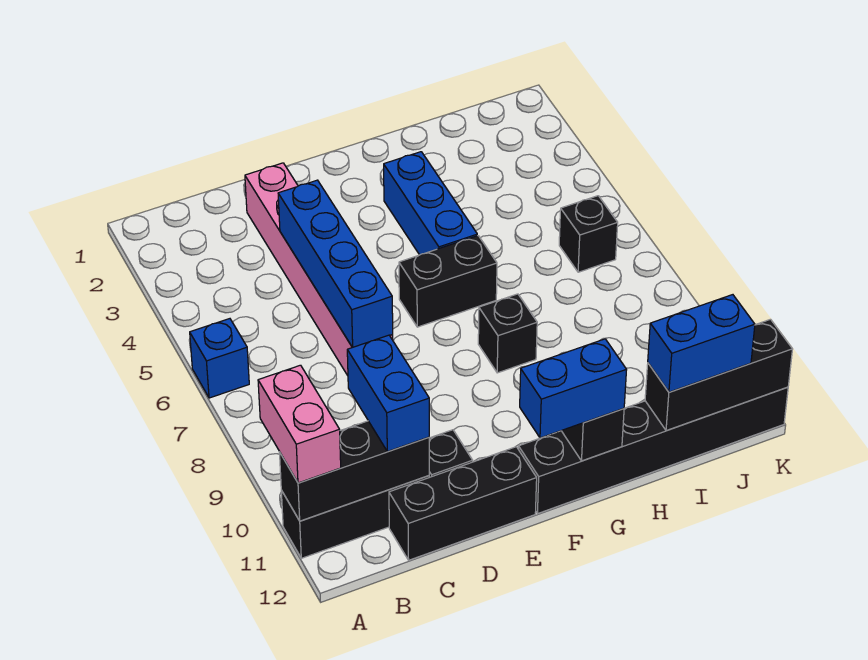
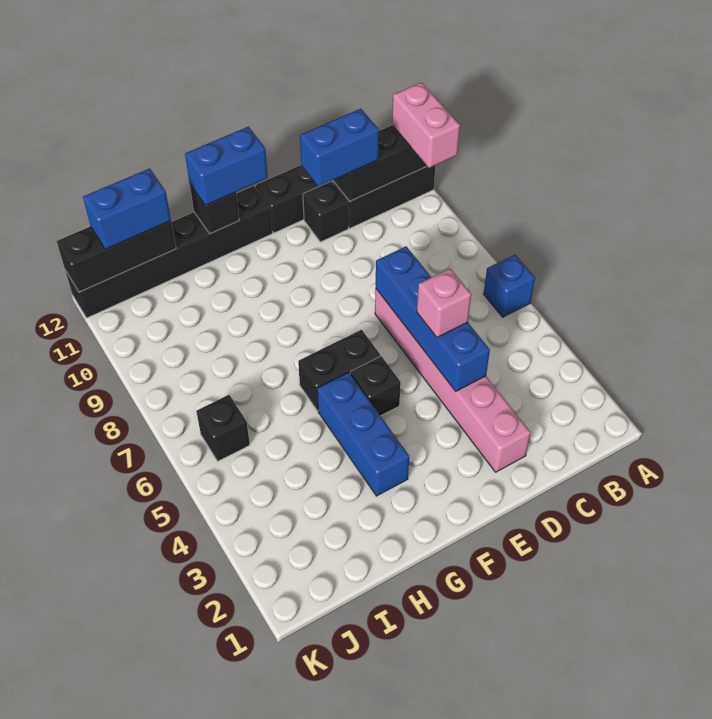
blue 1x2 brick [347,335,429,452] -> blue 1x2 brick turned to [300,109,379,186]
none -> pink 1x1 brick [417,269,471,337]
black 1x1 brick [478,294,537,373] -> black 1x1 brick moved to [350,356,401,416]

